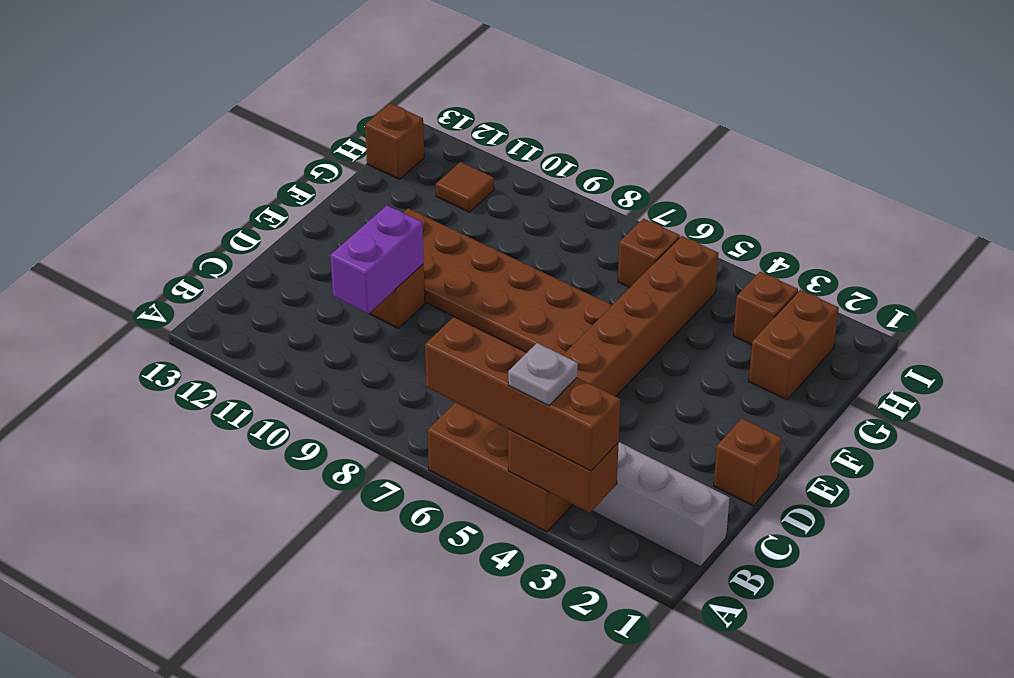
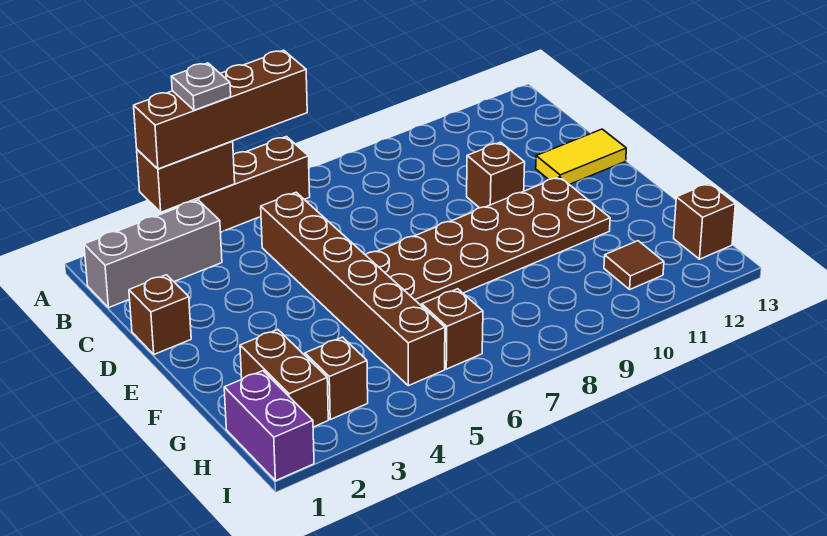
purple 1x2 brick [330,205,424,314] -> purple 1x2 brick moved to [224,371,314,481]
none -> yellow 1x2 tile [536,129,626,184]

